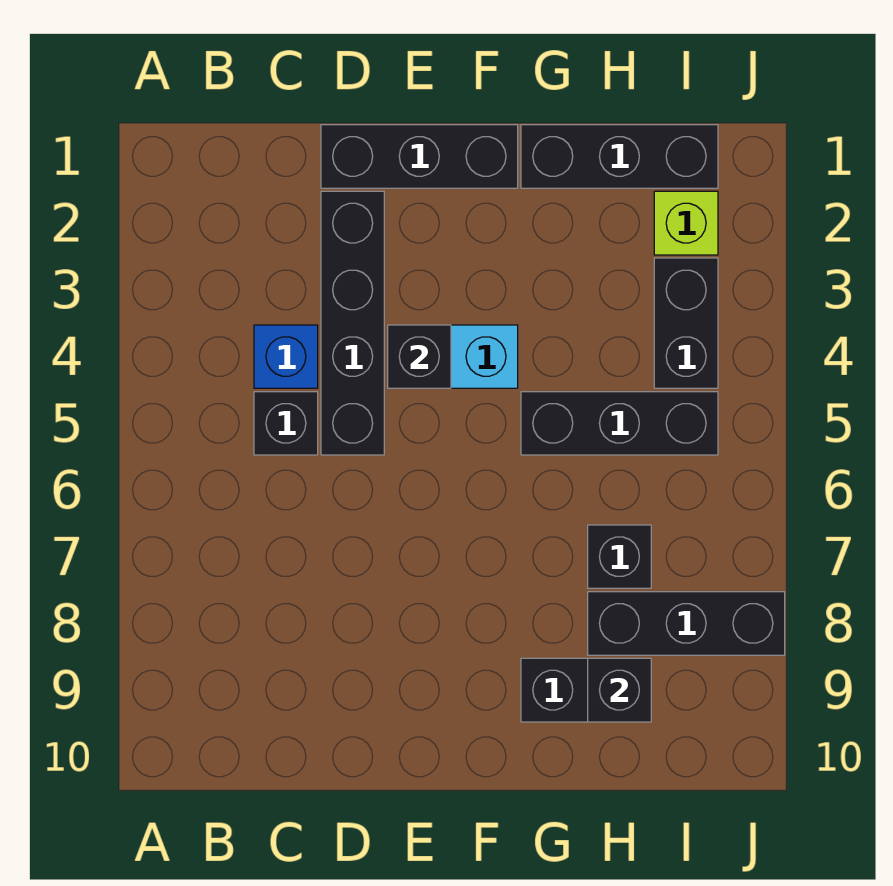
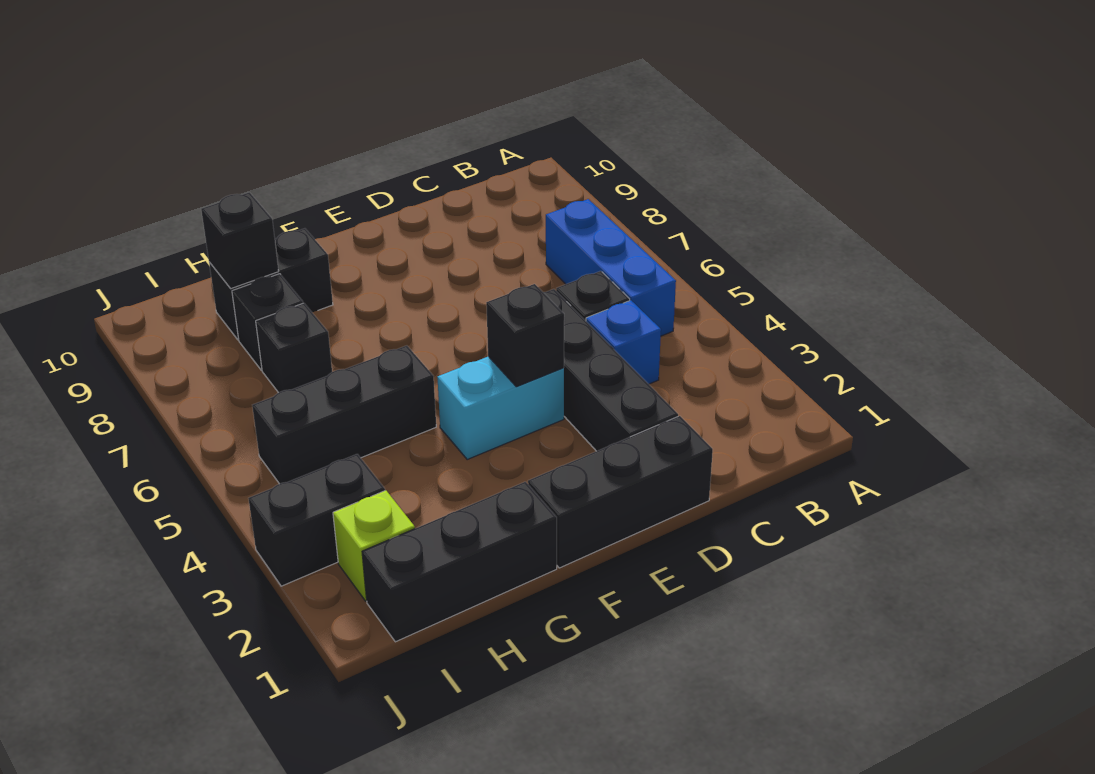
none -> blue 1x3 brick [546,199,676,336]
black 1x3 brick [588,592,785,655] -> black 1x1 brick [232,274,303,370]
black 1x2 brick [654,258,718,388] -> black 1x2 brick turned to [248,454,385,586]

